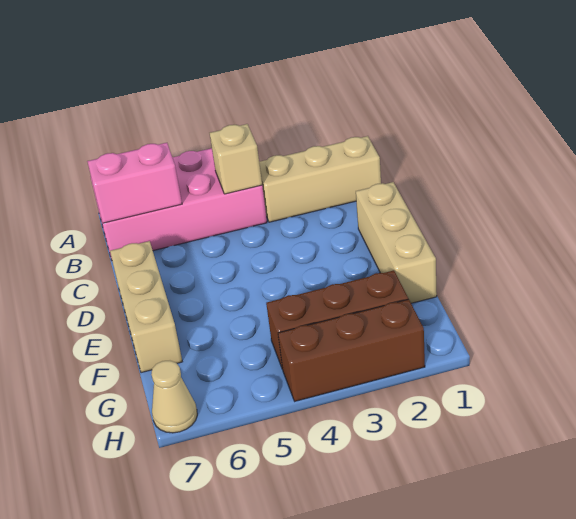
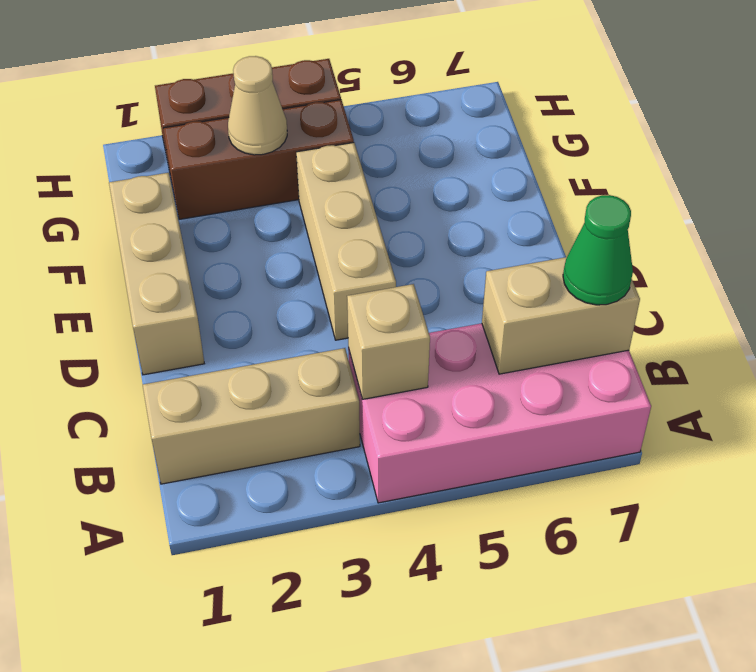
pink 1x2 brick [87,143,182,223] -> tan 1x2 brick [482,257,640,374]
none -> green 1x1 cone [563,195,633,305]
tan 1x3 brick [110,241,182,373] -> tan 1x3 brick moved to [296,143,396,340]
tan 1x1 cone [151,361,197,433] -> tan 1x1 cone moved to [228,56,287,155]

